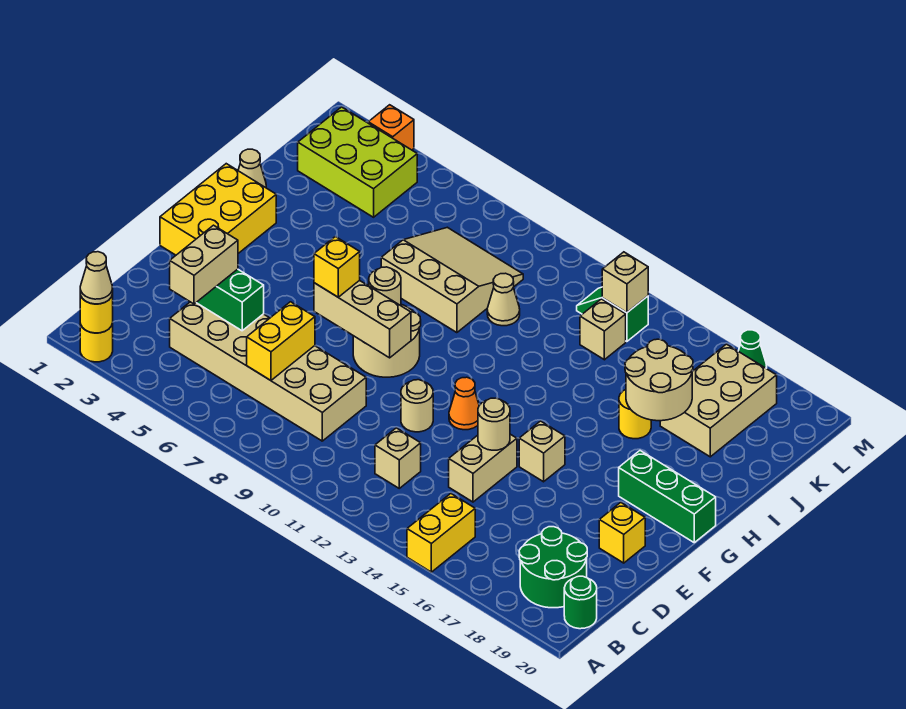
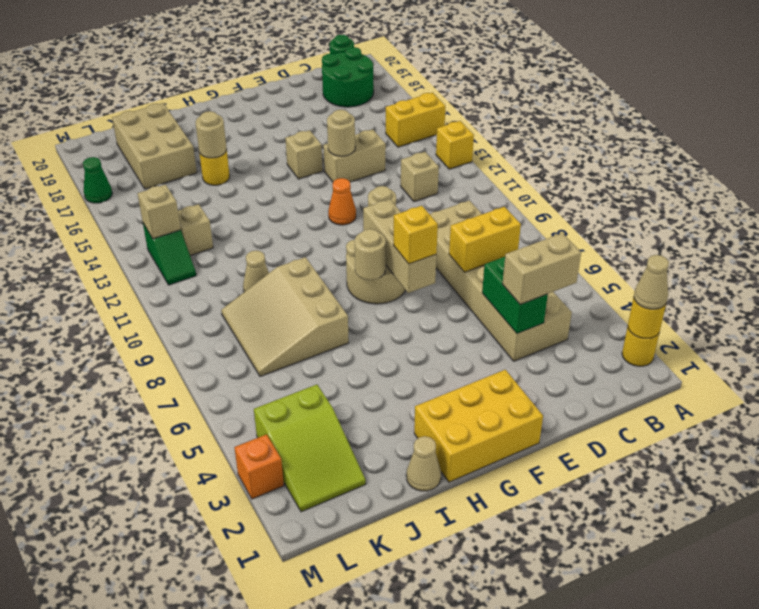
yellow 1x1 brick [599,502,645,563] -> yellow 1x1 brick moved to [436,121,474,169]
green 1x3 brick [619,451,716,543] -> none
tan 2x2 round brick [625,339,693,421] -> tan 1x1 round brick [196,111,227,158]
tan 2x3 brick [660,344,777,457] -> tan 2x3 brick turned to [112,103,197,189]
lime 2x3 brick [298,107,417,217] -> lime 2x3 slope [254,385,366,512]

